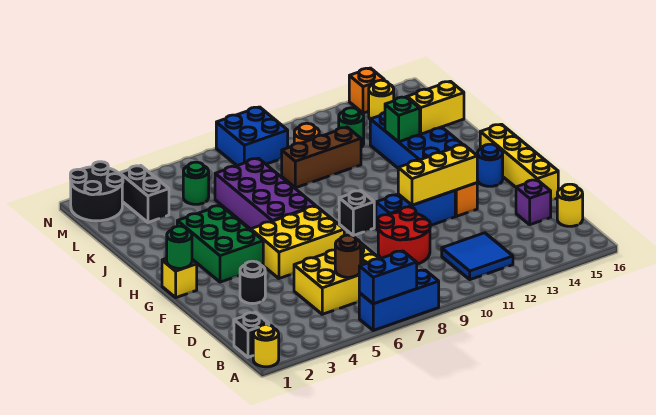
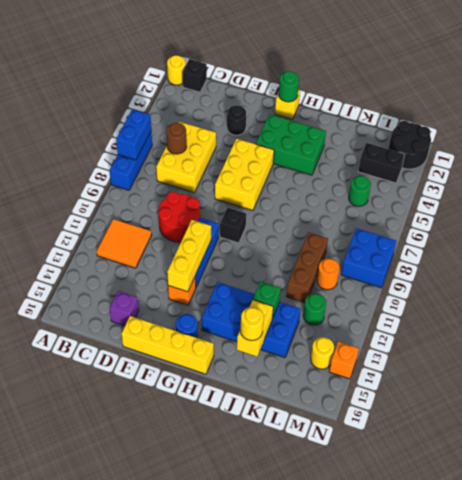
blue 2x2 tile [442,233,513,280] -> orange 2x2 tile [97,219,152,268]
yellow 1x1 round brick [557,184,583,226] -> yellow 1x1 round brick moved to [240,307,264,341]
purple 2x4 brick [215,158,315,229] -> none

